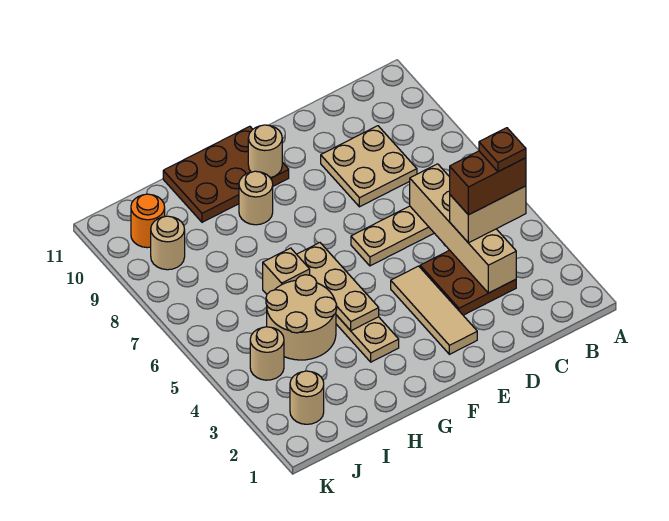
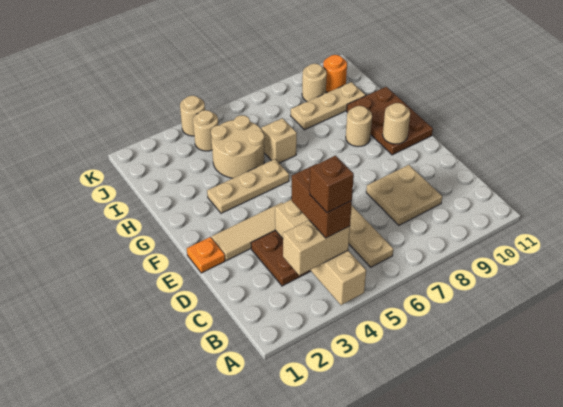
tan 1x2 brick [450,186,526,243] -> tan 1x2 brick turned to [283,220,350,275]
brown 1x1 plate [479,128,526,172] -> brown 1x1 brick [310,156,354,213]
tan 1x4 brick [410,164,516,293] -> tan 1x4 brick turned to [275,199,366,305]
none -> orange 1x1 plate [187,237,225,273]
tan 1x3 plate [297,243,379,331] -> tan 1x3 plate moved to [291,82,366,130]
tan 1x1 round brick [290,371,324,424] -> tan 1x1 round brick moved to [180,96,205,136]

